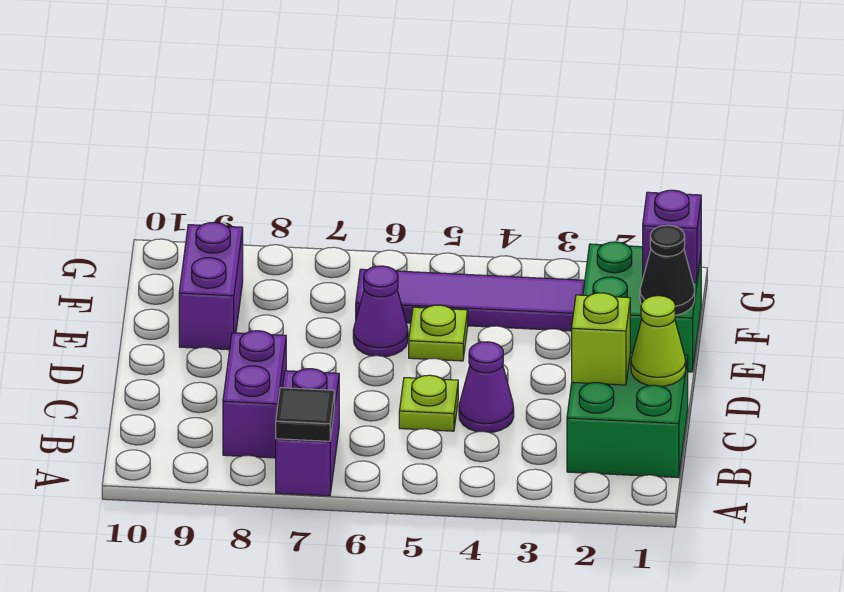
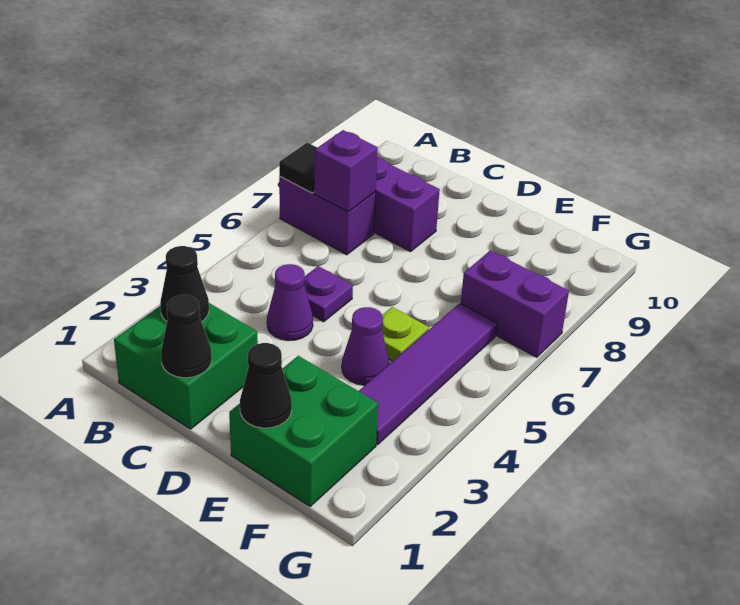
none -> black 1x1 cone [160,246,209,321]
lime 1x1 cone [631,296,686,386] -> black 1x1 cone [161,295,212,378]
lime 1x1 brick [572,293,630,385] -> none
lime 1x1 plate [399,375,458,431] -> purple 1x1 plate [304,266,353,322]
purple 1x1 cone [353,266,408,357] -> purple 1x1 cone moved to [342,307,389,385]
purple 1x2 brick [179,222,243,350] -> purple 1x2 brick moved to [461,250,569,357]
purple 1x1 brick [643,190,701,282] -> purple 1x1 brick moved to [314,130,378,212]

